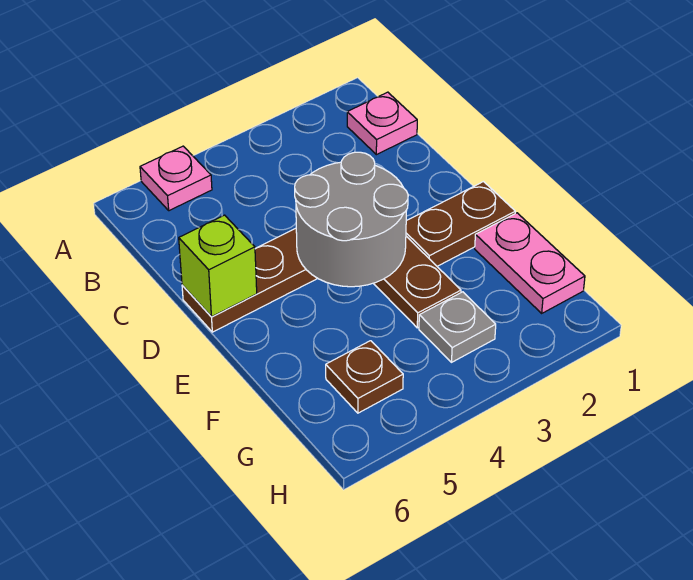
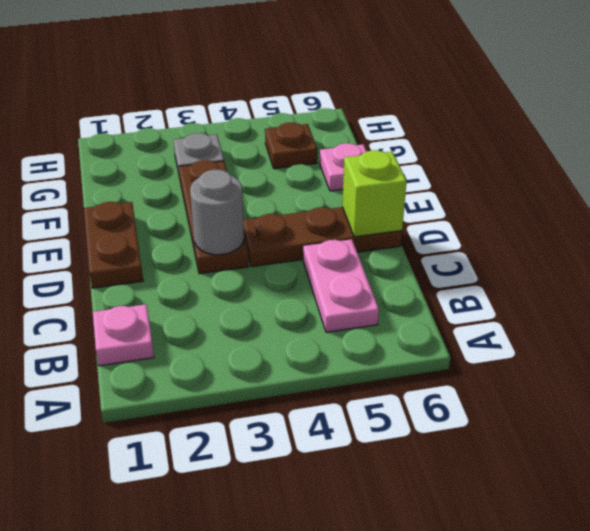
pink 1x1 plate [140,146,212,211] -> pink 1x1 plate moved to [320,143,367,191]
grey 2x2 round brick [295,152,408,287] -> grey 1x1 round brick [190,170,244,255]
brown 1x2 plate [406,182,515,266] -> brown 1x2 plate turned to [84,202,143,288]
pink 1x2 plate [475,213,585,313] -> pink 1x2 plate moved to [303,239,379,332]

